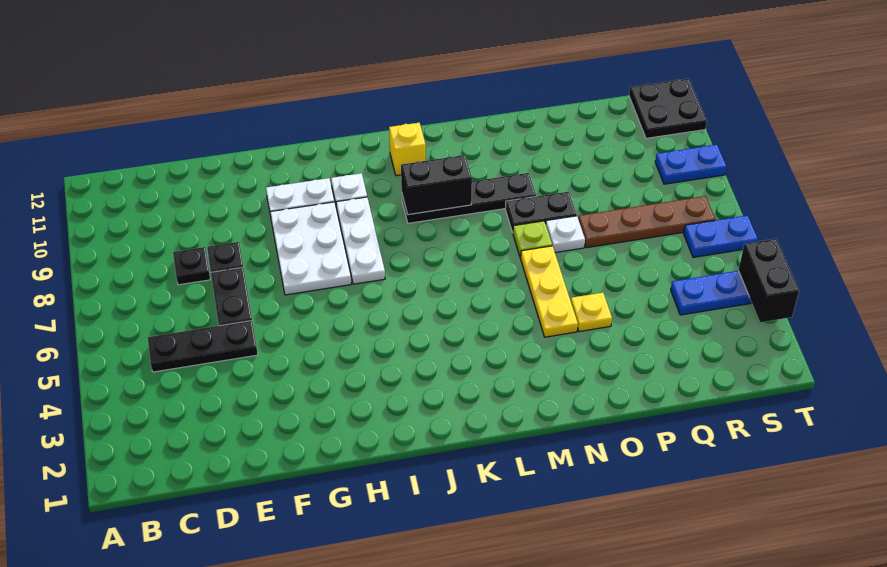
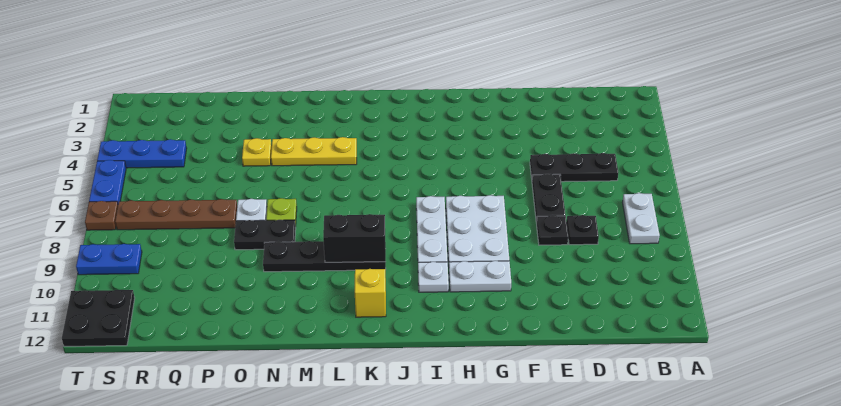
none -> white 1x2 plate [623,193,660,244]
yellow 1x3 plate [521,246,578,337] -> yellow 1x3 plate turned to [271,137,357,166]
blue 1x2 plate [684,215,758,257] -> blue 1x2 plate turned to [89,160,126,203]
black 1x2 brick [738,239,799,322] -> none
none -> brown 1x1 plate [85,201,118,230]

